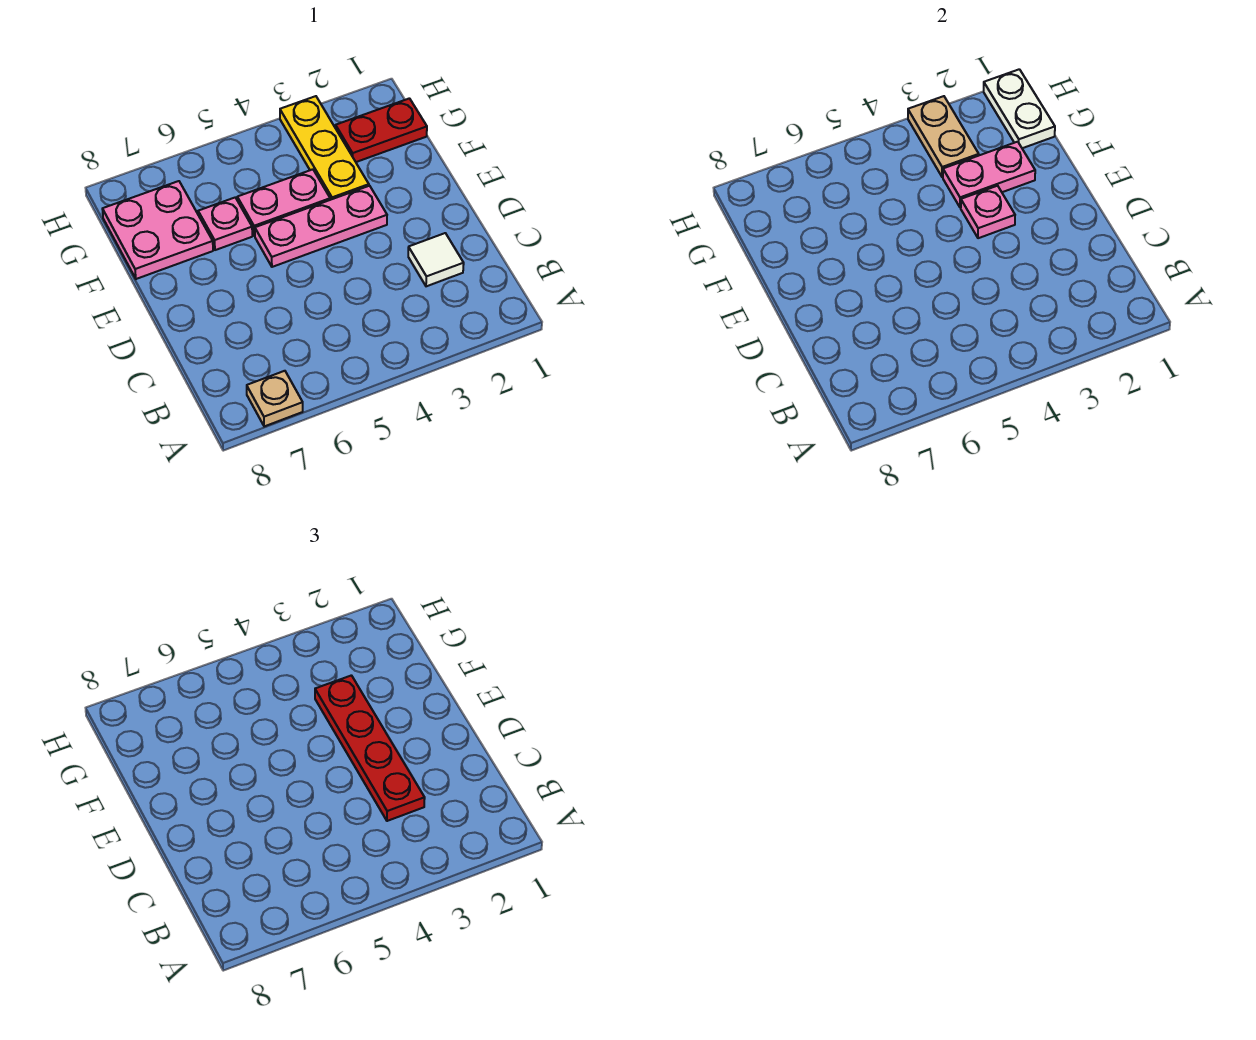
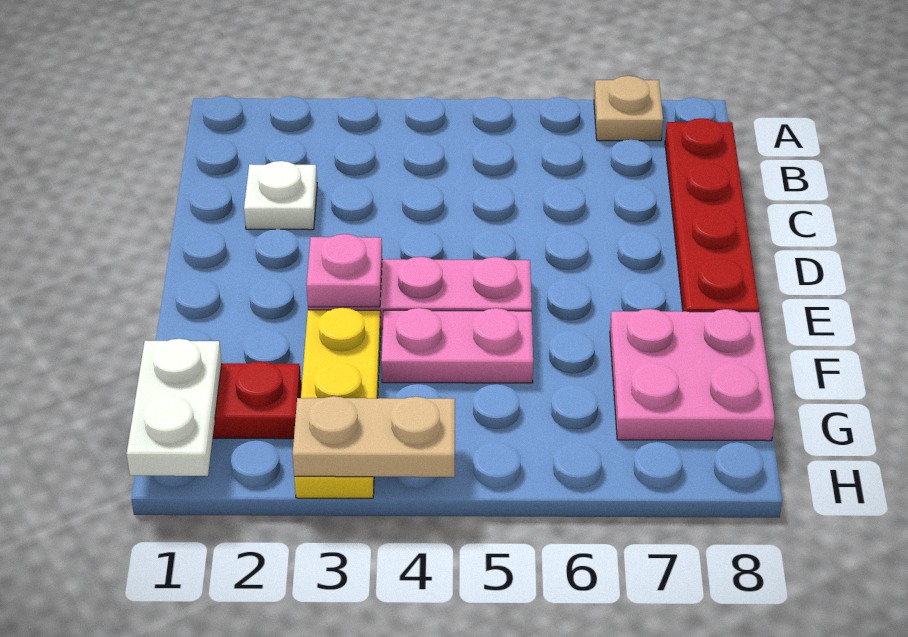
white 1x1 tile [408,233,464,286] -> white 1x1 plate [244,161,317,230]
red 1x4 plate [315,675,425,821] -> red 1x4 plate moved to [665,118,759,312]
pink 1x2 plate [943,142,1035,208] -> none
pink 1x1 plate [198,198,252,250] -> none
tan 1x2 plate [908,96,979,177] -> tan 1x2 plate turned to [293,396,455,477]

